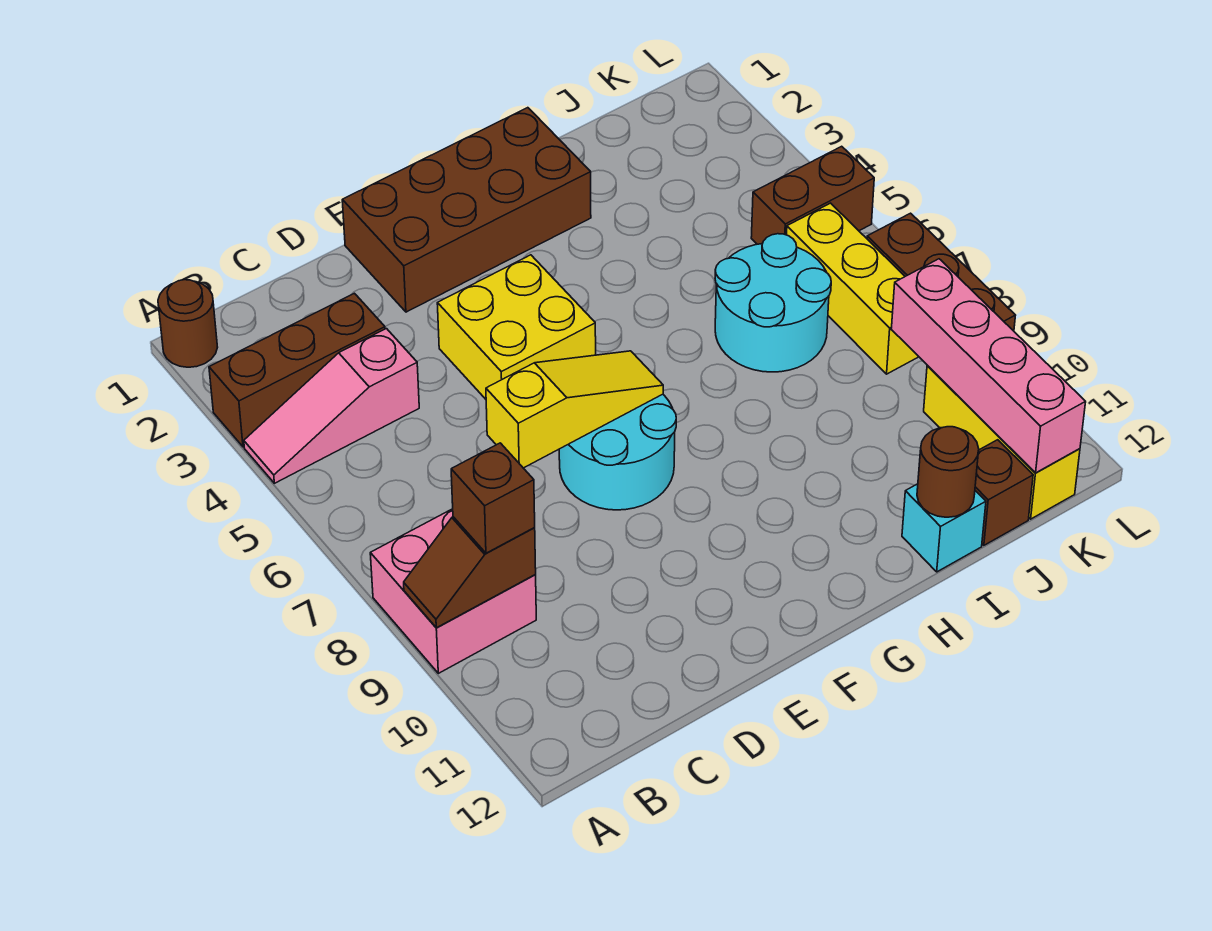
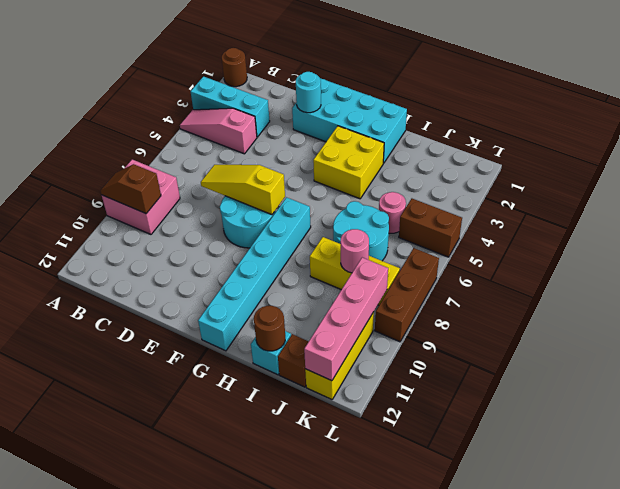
brown 1x3 brick [209,293,385,447] -> cyan 1x3 brick [191,77,270,137]
brown 1x1 brick [451,443,535,553] -> none
yellow 1x3 slope [486,351,663,468] -> yellow 1x3 slope turned to [201,165,285,215]
brown 2x4 brick [342,108,591,312] -> cyan 2x4 brick [292,78,407,163]
none -> cyan 1x1 round brick [296,72,321,113]
yellow 2x2 brick [437,255,596,399] -> yellow 2x2 brick moved to [313,126,384,199]
none -> cyan 1x6 brick [198,197,311,351]
none -> pink 1x1 round brick [379,192,406,233]
none -> pink 1x1 round brick [341,229,369,273]
yellow 1x3 brick [787,203,919,374] -> yellow 1x3 brick turned to [310,237,400,305]

